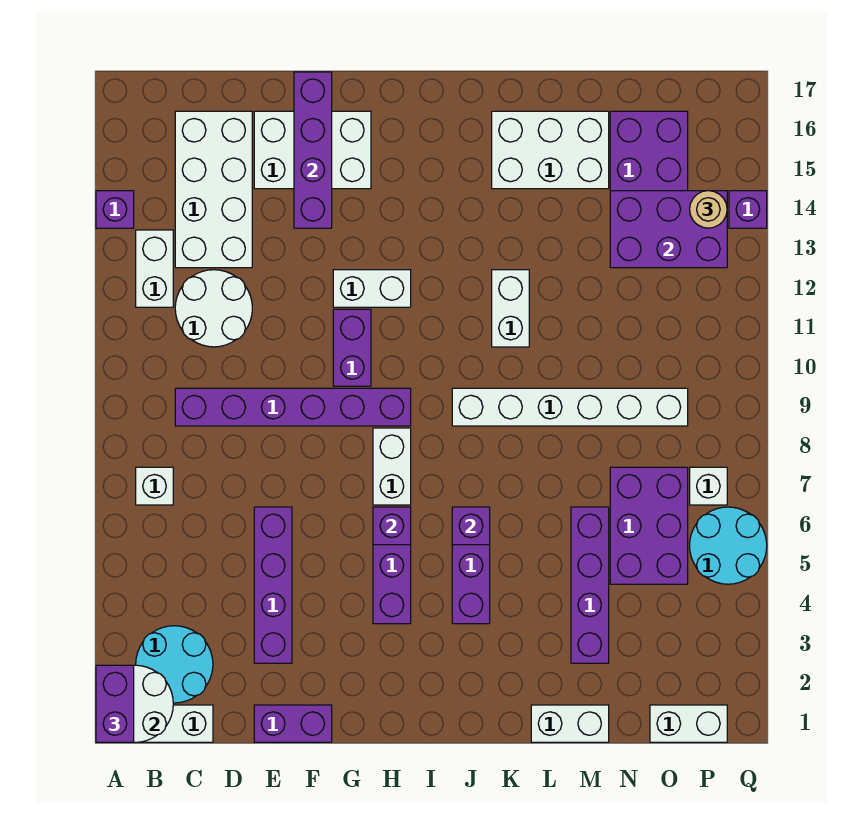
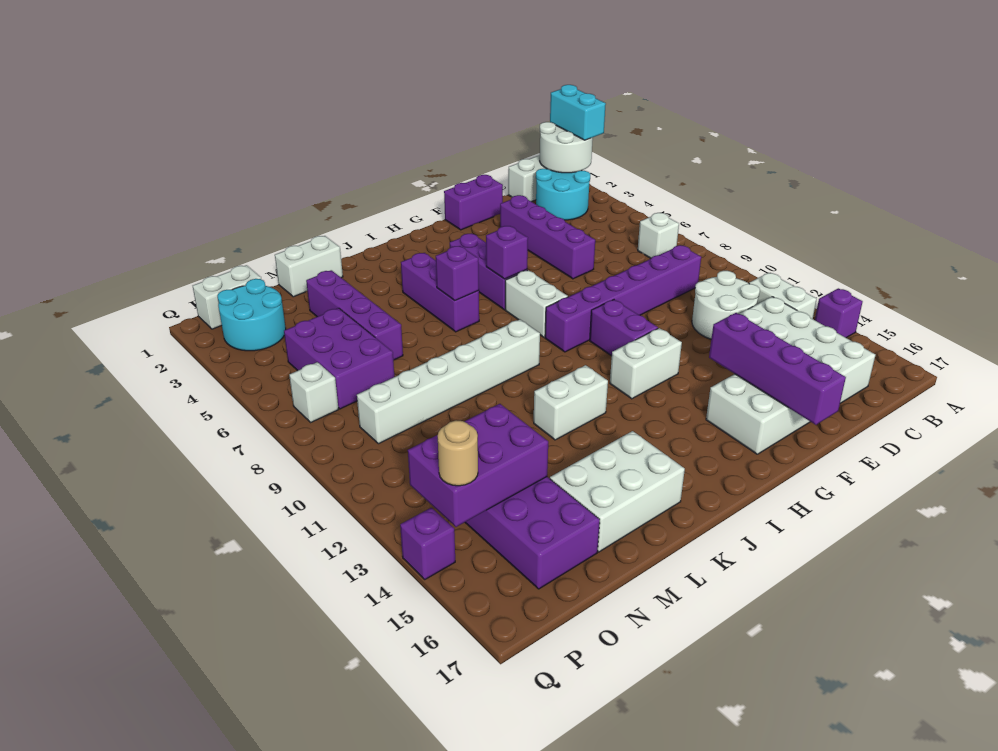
purple 1x2 brick [96,665,134,742] -> cyan 1x2 brick [550,85,606,140]
white 1x2 brick [492,270,529,347] -> white 1x2 brick turned to [534,365,608,440]
cyan 2x2 round brick [690,507,767,584] -> cyan 2x2 round brick moved to [217,279,286,351]

